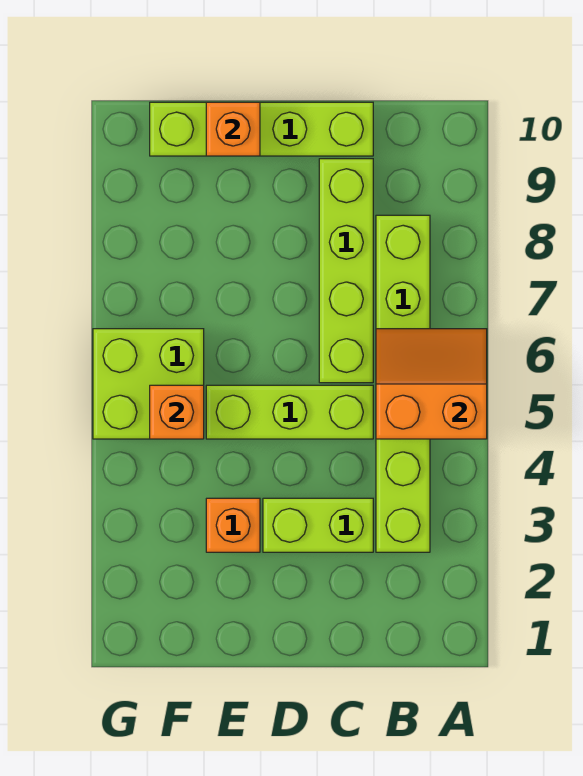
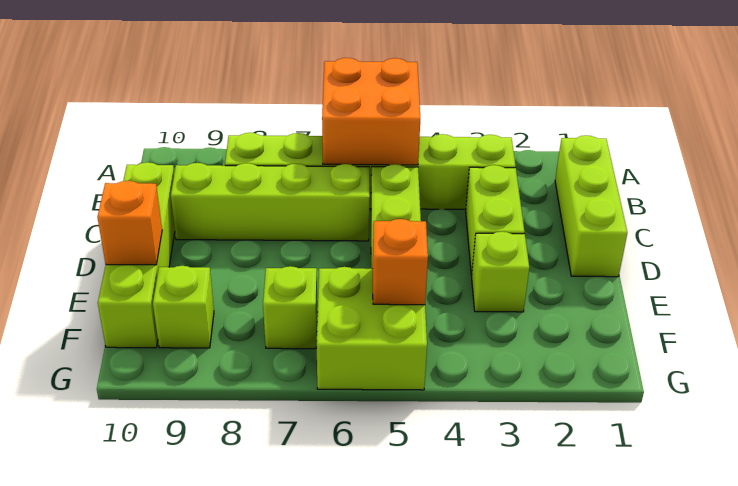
orange 2x2 slope [376,329,487,439] -> orange 2x2 brick [322,58,420,165]
none -> lime 1x3 brick [555,135,627,277]
orange 1x1 brick [206,498,260,552] -> lime 1x1 brick [471,232,529,312]
none -> lime 1x1 brick [263,266,318,349]
none -> lime 1x1 brick [153,266,214,348]

